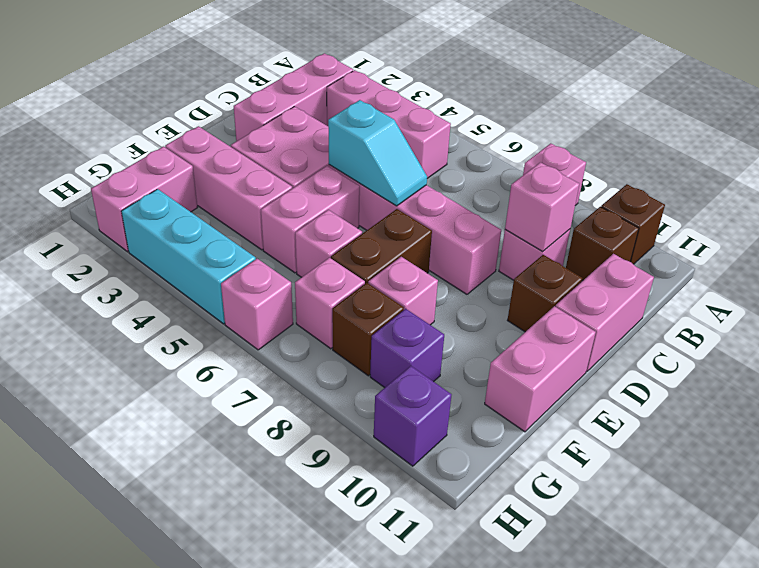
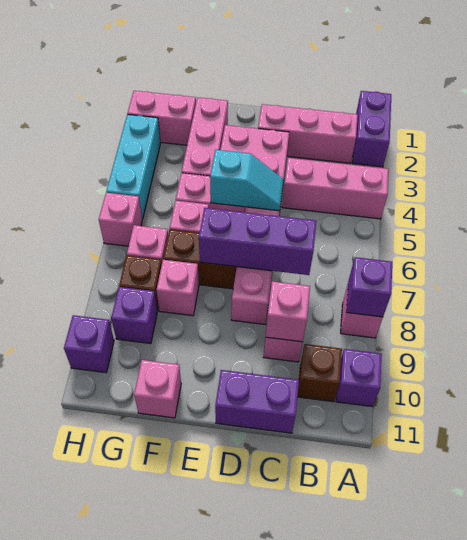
none -> purple 1x2 brick [352,91,391,167]
none -> purple 1x1 brick [346,257,392,317]
brown 1x1 brick [601,184,665,264] -> purple 1x1 brick [336,349,382,406]
pink 1x3 brick [327,70,451,178] -> pink 1x3 brick turned to [282,158,389,219]
none -> purple 1x3 brick [199,208,316,275]
pink 1x2 brick [556,254,654,371] -> purple 1x2 brick [215,370,299,433]
cyan 1x2 slope [328,100,427,206] -> cyan 1x2 slope turned to [210,150,283,211]
brown 1x1 brick [507,255,582,332] -> none
pink 1x2 brick [485,306,596,432] -> pink 1x1 brick [134,360,181,418]

